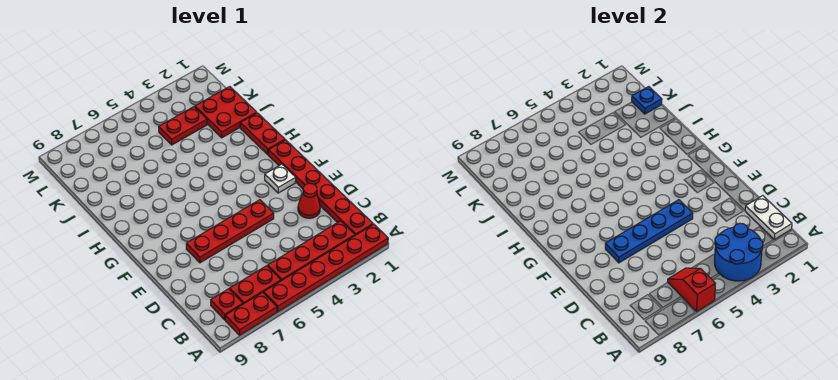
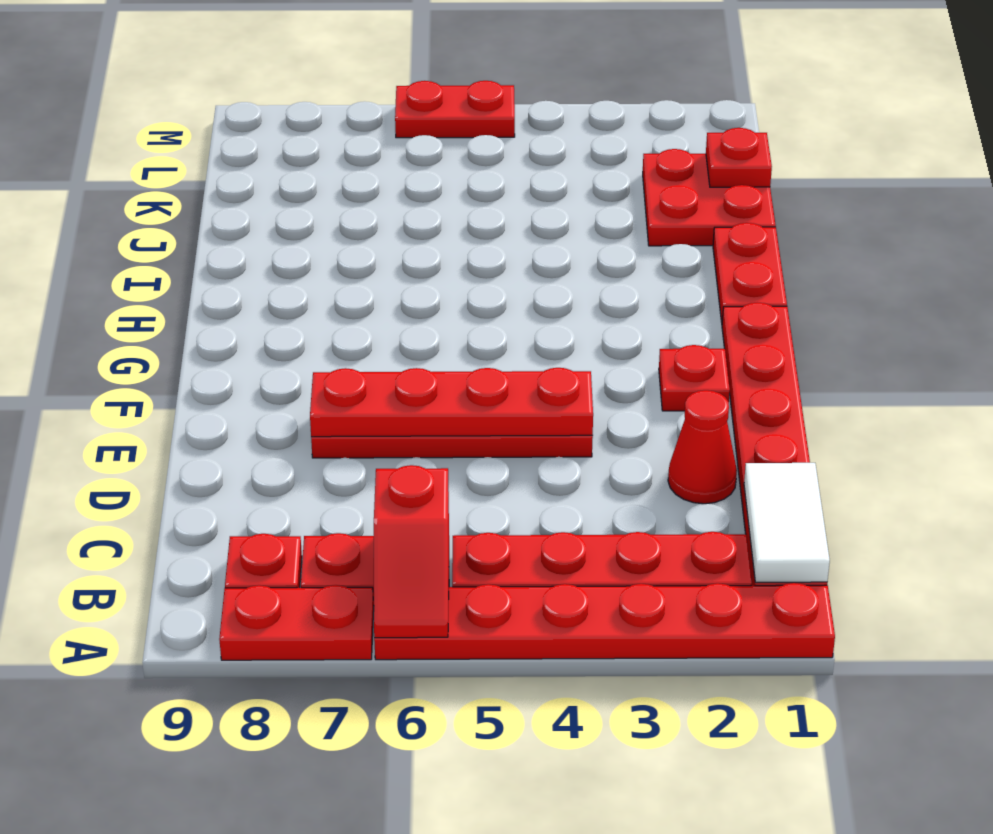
blue 2x2 round brick [715,223,763,281] -> none
red 1x2 slope [668,268,715,312] -> red 1x2 slope turned to [374,465,449,638]
white 1x2 plate [745,196,792,239] -> white 1x2 tile [744,463,830,582]
blue 1x4 plate [605,200,693,263] -> red 1x4 plate [310,368,593,437]
white 1x1 plate [265,164,296,193] -> red 1x1 plate [659,345,730,411]
blue 1x1 plate [632,87,662,114] -> red 1x1 plate [706,128,772,187]
red 1x2 plate [159,107,207,145] -> red 1x2 plate moved to [395,81,515,138]

